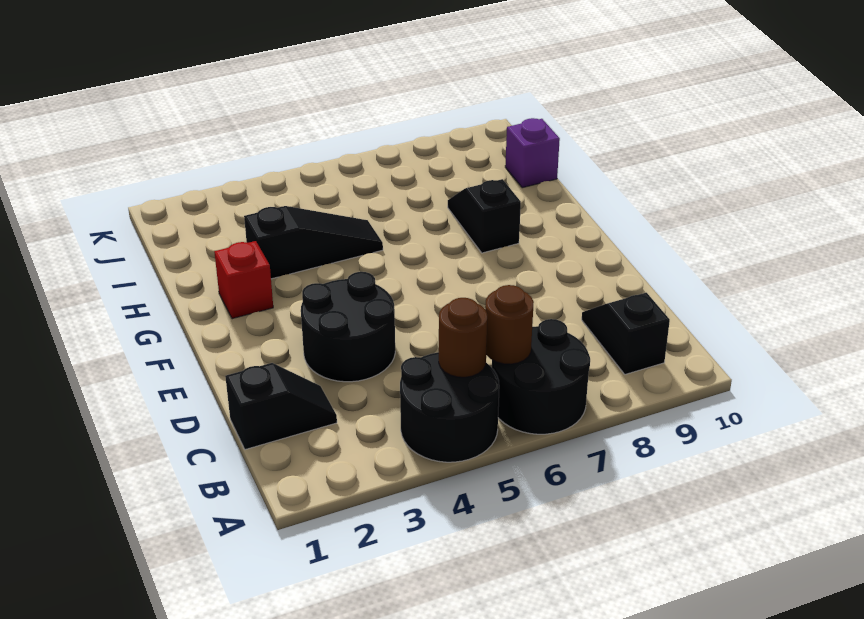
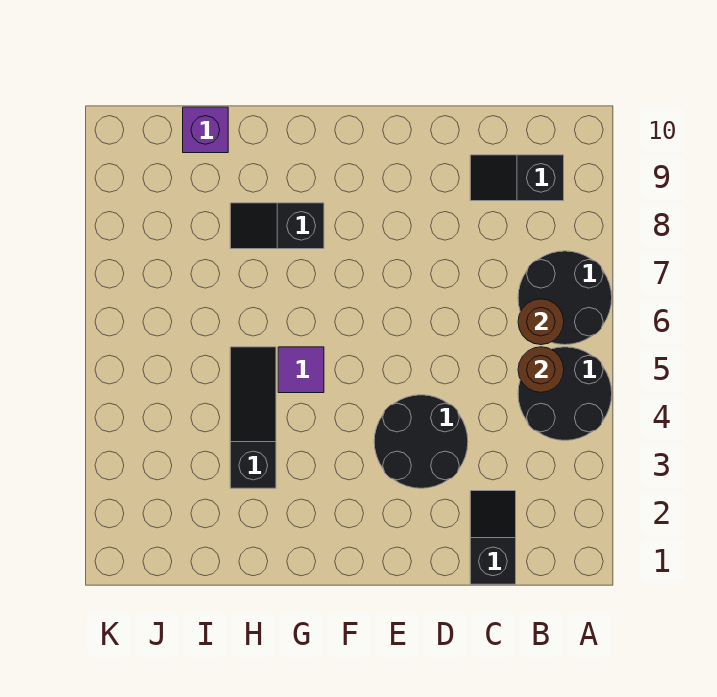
red 1x1 brick [214,241,273,319] -> none
none -> purple 1x1 tile [278,347,324,393]

